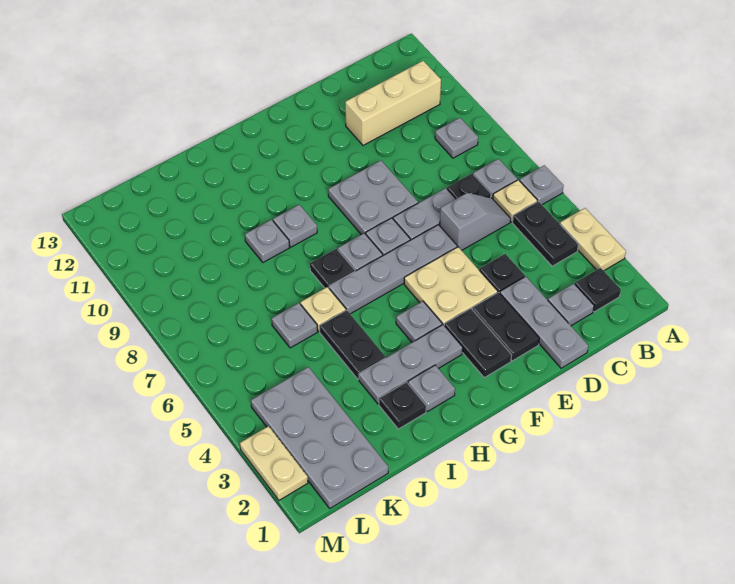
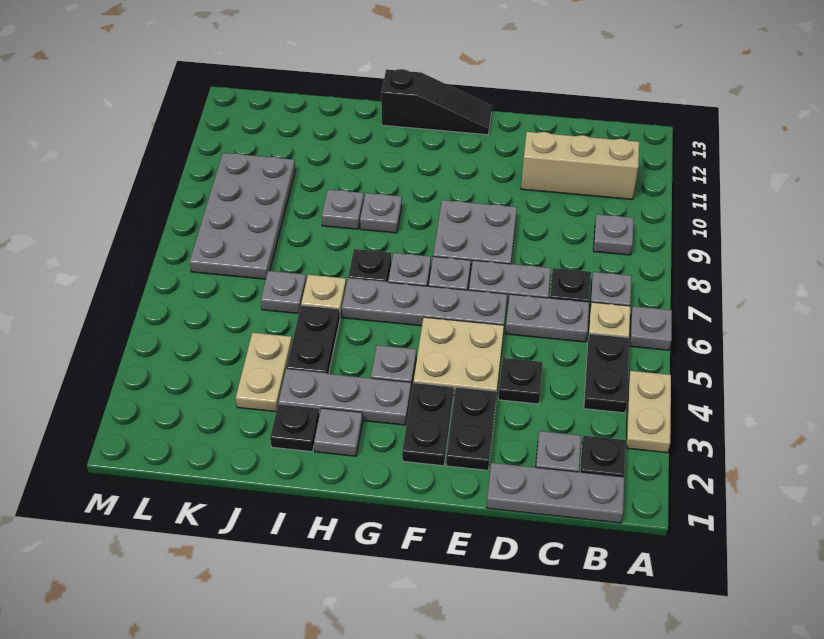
grey 1x2 slope [440,193,511,250] -> grey 1x2 plate [505,294,589,342]
grey 1x3 plate [500,277,588,368] -> grey 1x3 plate turned to [487,463,624,523]
none -> black 1x3 slope [381,69,492,135]
grey 2x4 plate [251,367,388,508] -> grey 2x4 plate moved to [190,153,296,279]
tan 1x2 plate [240,426,308,500] -> tan 1x2 plate moved to [236,333,292,412]

